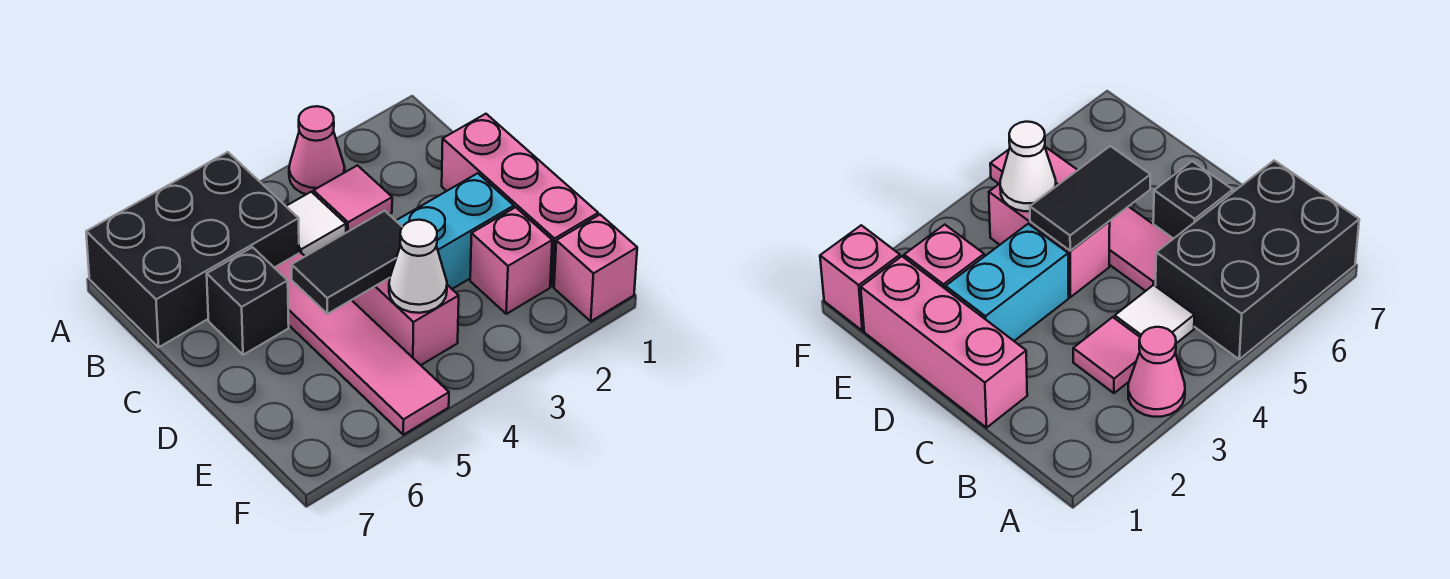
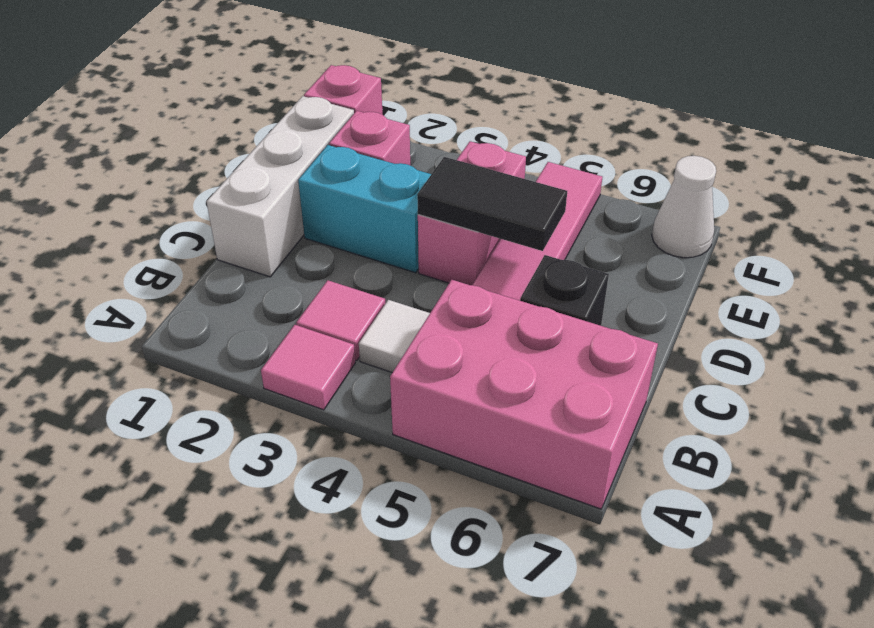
pink 1x1 cone [289,106,345,194] -> pink 1x1 tile [261,325,355,410]
black 2x3 brick [86,152,299,347] -> pink 2x3 brick [390,280,658,509]
pink 1x3 brick [442,114,598,286] -> white 1x3 brick [206,96,354,277]
white 1x1 cone [389,220,447,313] -> white 1x1 cone moved to [652,156,716,258]

